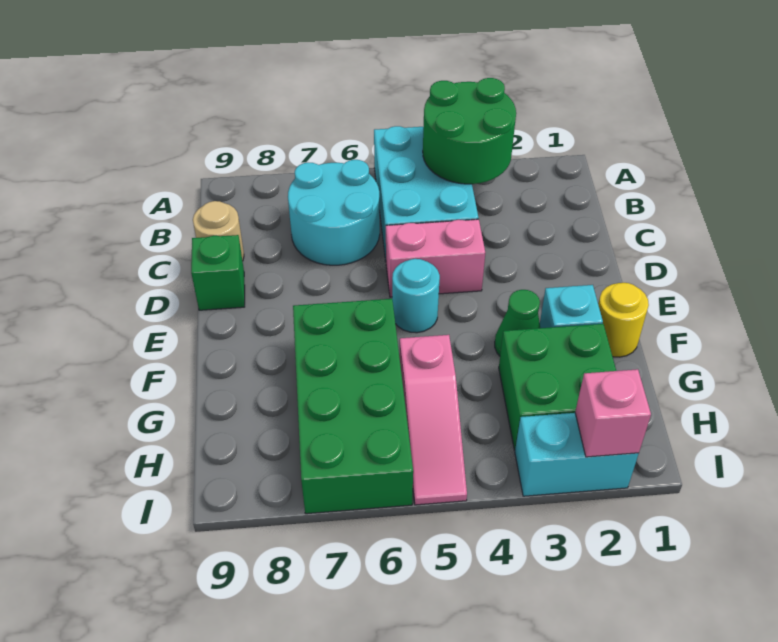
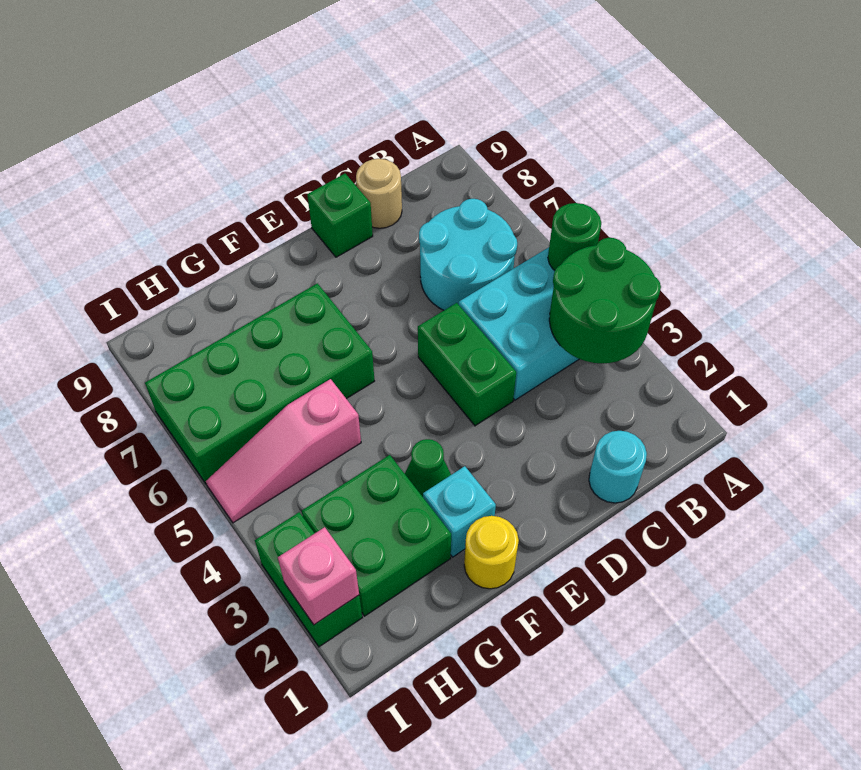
none -> green 1x1 round brick [548,203,601,270]
pink 1x2 brick [386,219,485,297] -> green 1x2 brick [418,303,516,426]
cyan 1x1 round brick [392,259,440,333] -> cyan 1x1 round brick moved to [589,431,647,503]
cyan 1x2 brick [515,413,639,496] -> green 1x2 brick [255,512,362,647]

